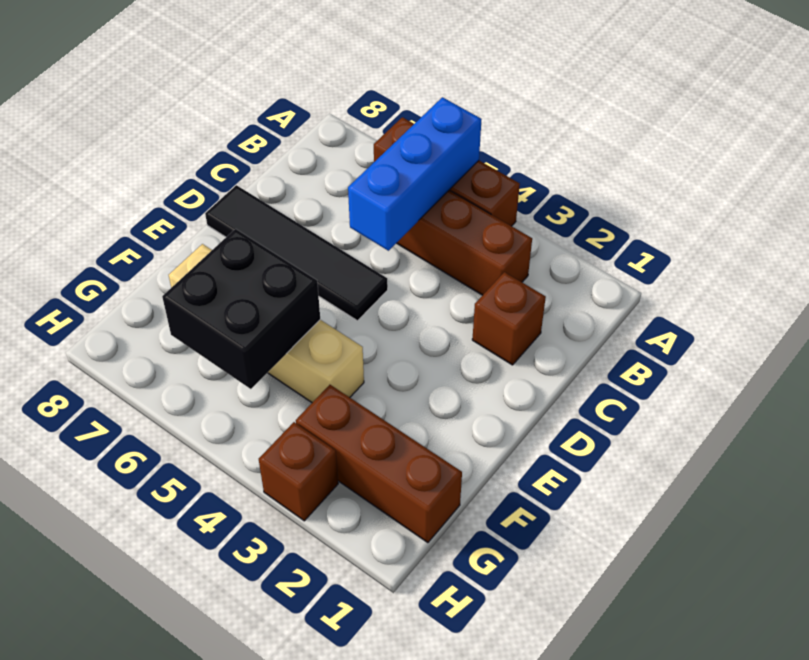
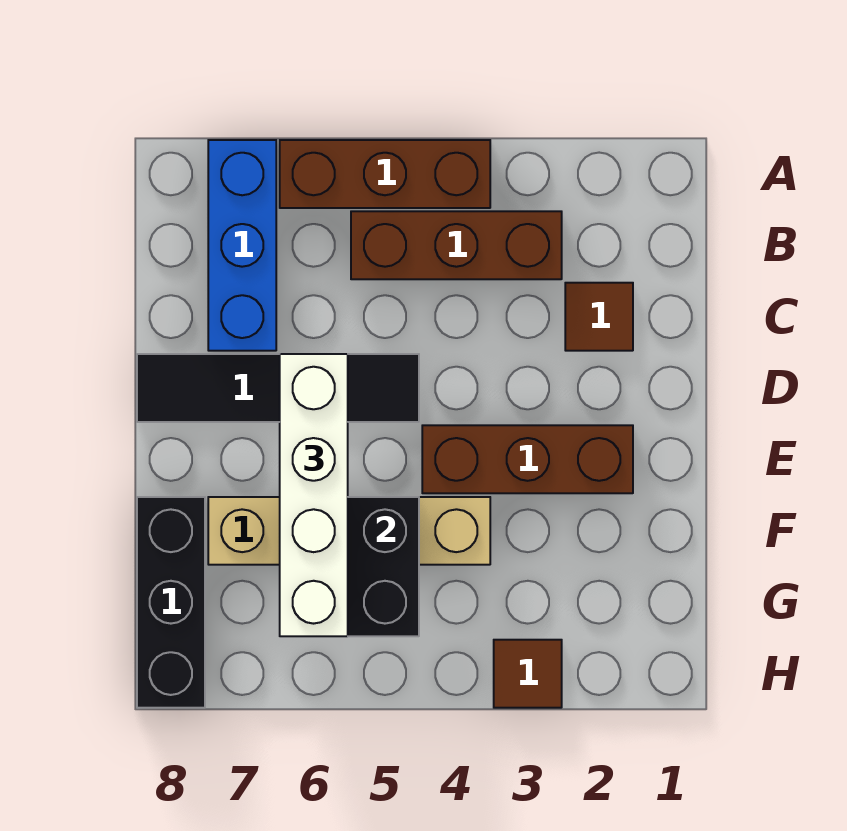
blue 1x3 brick [348,97,482,251] -> blue 1x3 brick moved to [208,140,276,351]
brown 1x1 brick [472,272,546,365] -> brown 1x1 tile [565,283,633,351]
none -> white 1x4 brick [280,354,348,636]
none -> black 1x3 brick [137,497,205,708]
brown 1x3 brick [296,385,462,543] -> brown 1x3 brick moved to [422,425,633,493]
brown 1x1 brick [259,422,338,521] -> brown 1x1 tile [494,640,562,708]

